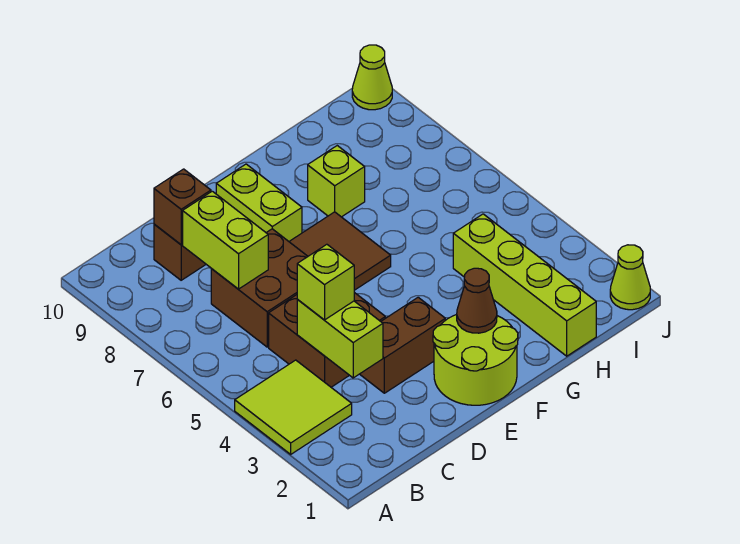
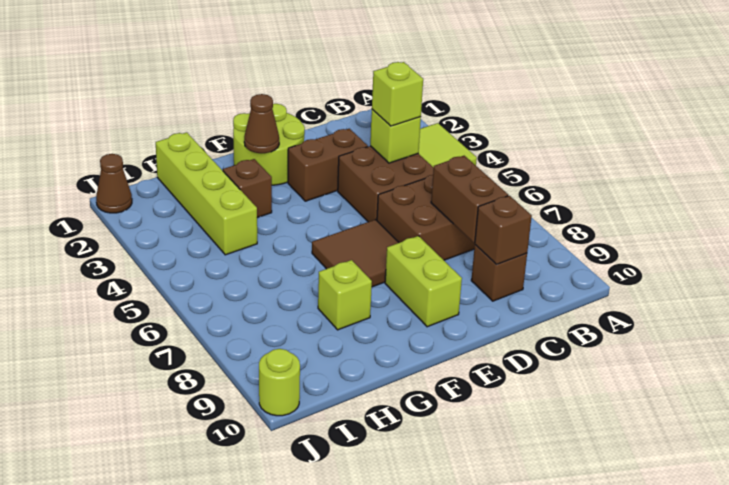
lime 1x2 brick [297,299,383,378] -> lime 1x1 brick [370,109,421,163]
lime 1x2 brick [183,191,268,289] -> brown 1x2 brick [431,156,508,243]
none -> brown 1x1 brick [223,159,272,218]
lime 1x1 cone [610,245,650,310] -> brown 1x1 cone [96,154,132,213]
lime 1x1 cone [352,45,392,110] -> lime 1x1 round brick [259,349,300,416]

